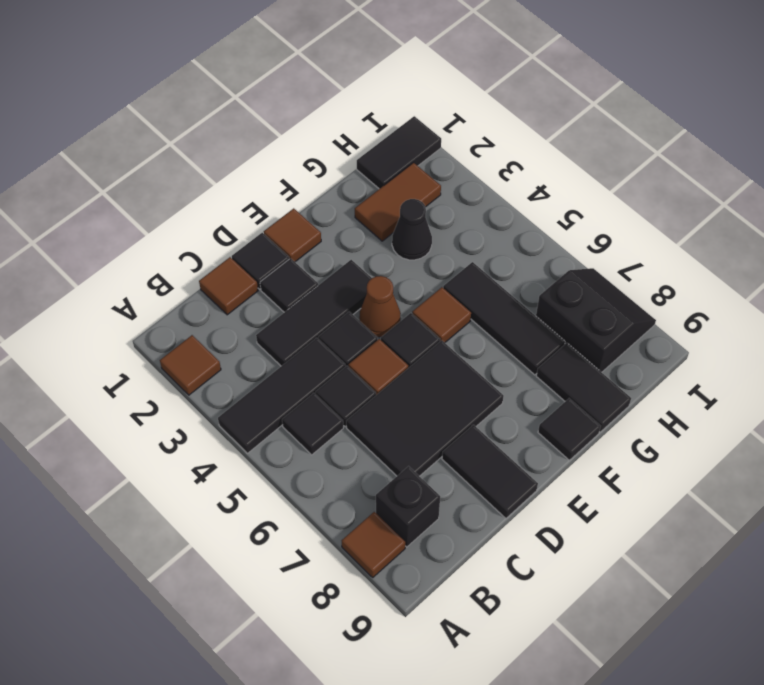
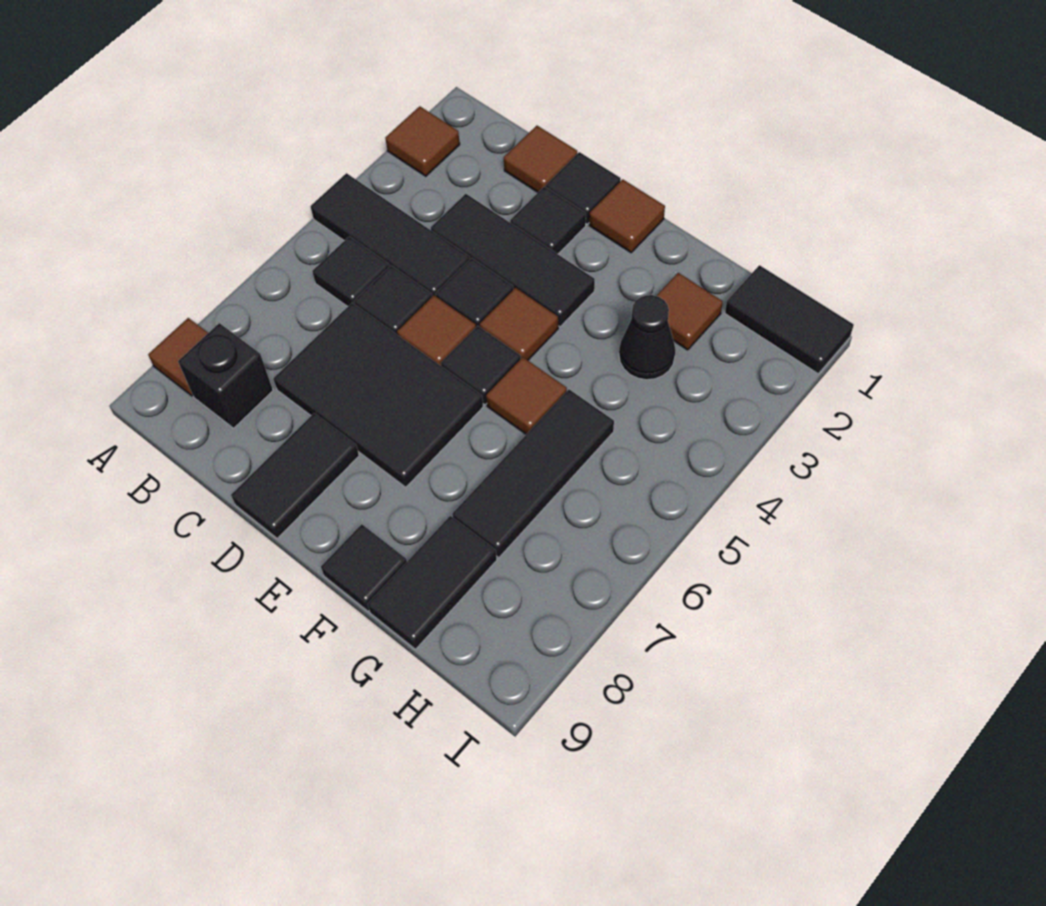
brown 1x1 cone [359,276,401,337] -> brown 1x1 tile [480,288,558,360]
brown 1x2 tile [355,163,441,241] -> brown 1x1 tile [657,273,723,350]
black 2x2 slope [536,268,656,372] -> none

